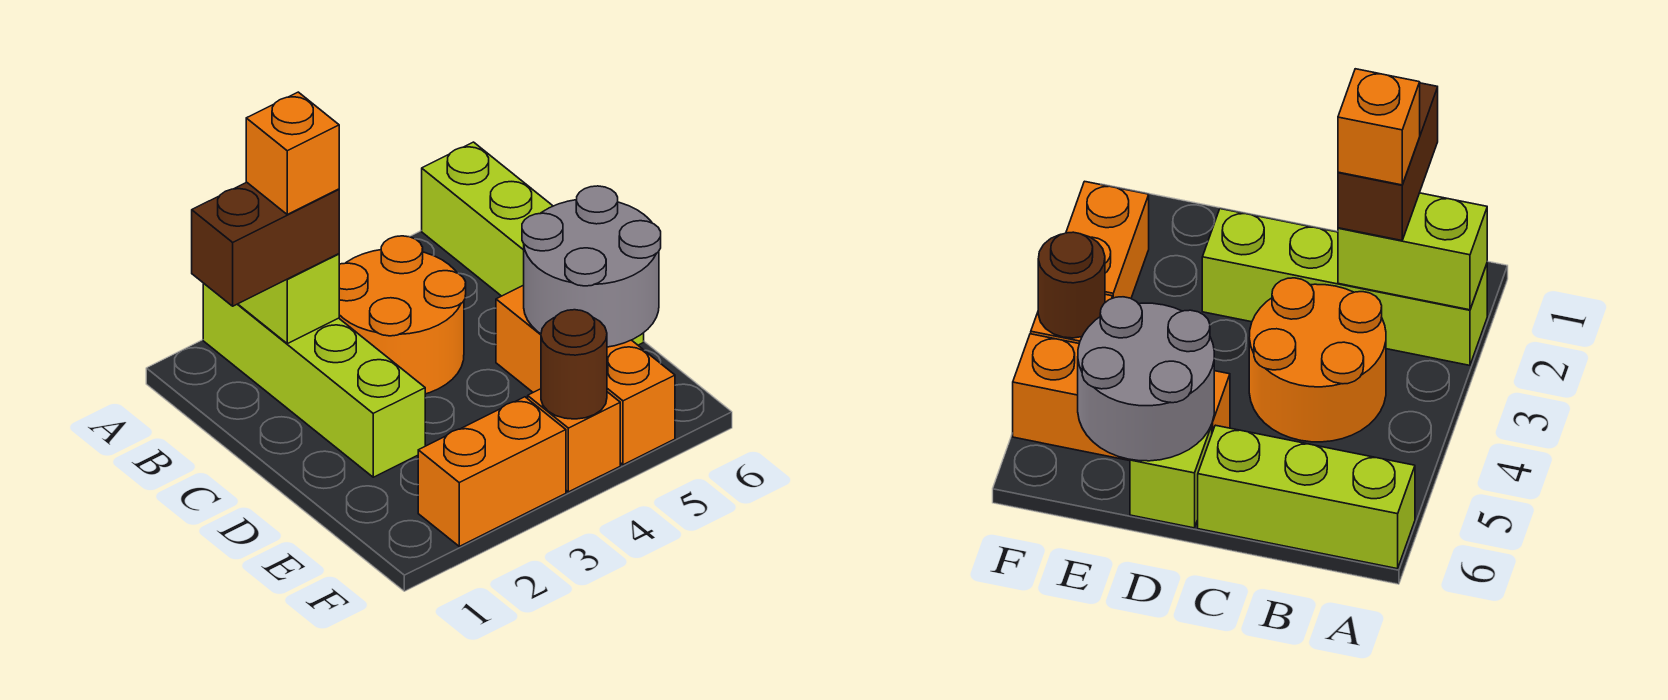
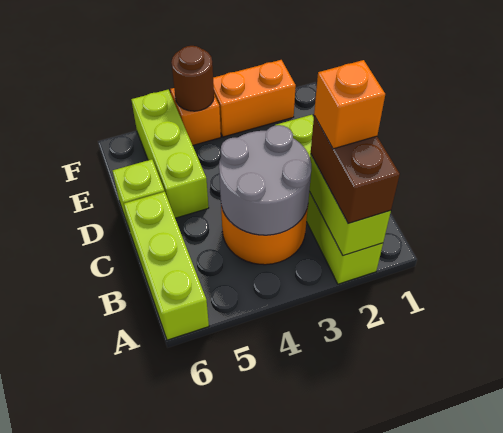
brown 1x2 brick [192,182,339,306] -> brown 1x2 brick turned to [311,116,400,223]
orange 1x3 brick [496,285,675,465] -> lime 1x3 brick [131,90,209,218]
grey 2x2 round brick [522,186,661,347] -> grey 2x2 round brick moved to [219,125,311,235]

